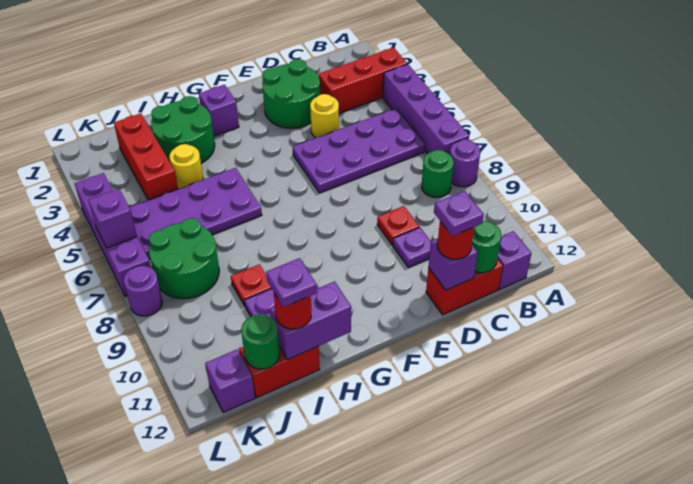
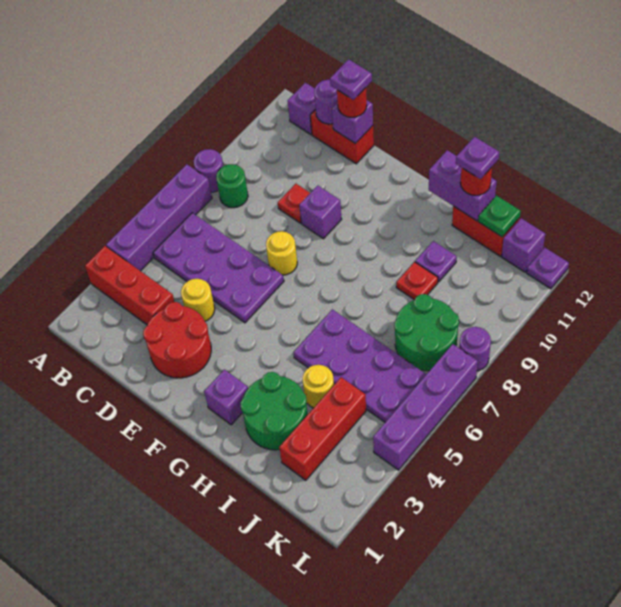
green 1x1 round brick [472,221,501,273] -> purple 1x1 round brick [314,80,338,124]
green 2x2 round brick [262,59,320,128] -> red 2x2 round brick [143,302,211,378]
purple 1x1 plate [393,227,431,268] -> purple 1x1 plate moved to [527,247,569,289]
none -> yellow 1x1 round brick [266,231,297,275]
green 1x1 round brick [241,315,280,369] -> green 1x1 plate [478,196,521,237]
purple 1x1 brick [88,189,137,248] -> purple 1x1 brick moved to [299,186,342,239]

